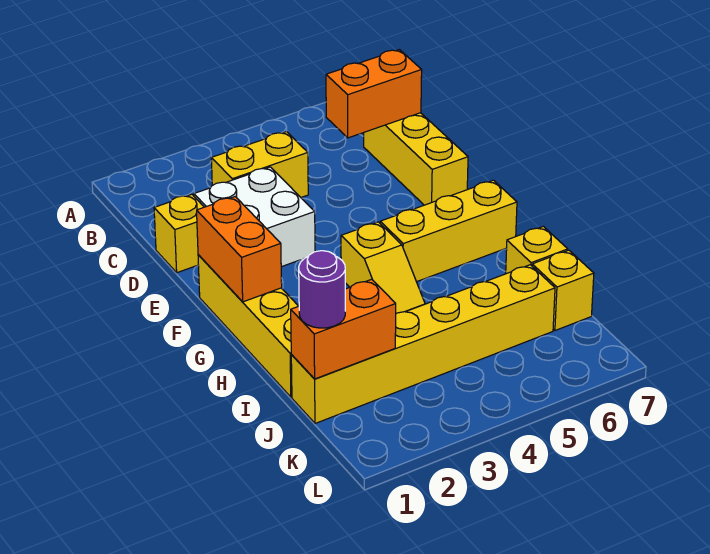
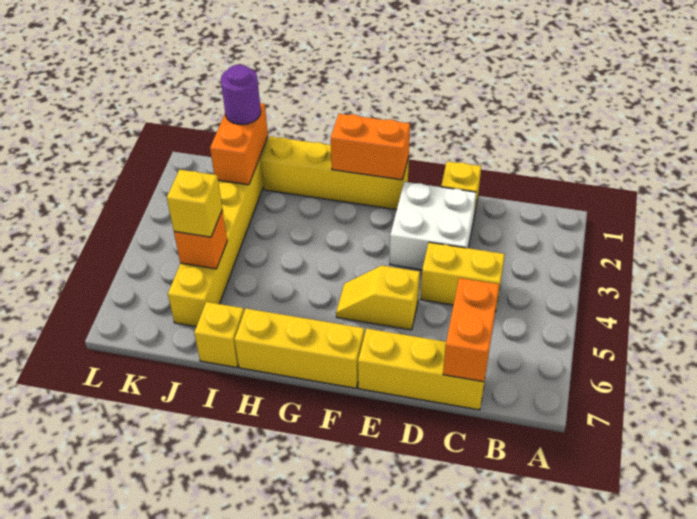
yellow 1x2 brick [211,132,308,197] -> yellow 1x2 brick turned to [420,242,505,312]
yellow 1x2 slope [341,222,425,313] -> yellow 1x2 slope moved to [336,266,420,330]
yellow 1x3 brick [380,180,517,282] -> yellow 1x3 brick turned to [235,308,364,388]
none -> orange 1x1 brick [174,210,227,269]
yellow 1x1 brick [532,250,594,330] -> yellow 1x1 brick moved to [167,170,222,237]

